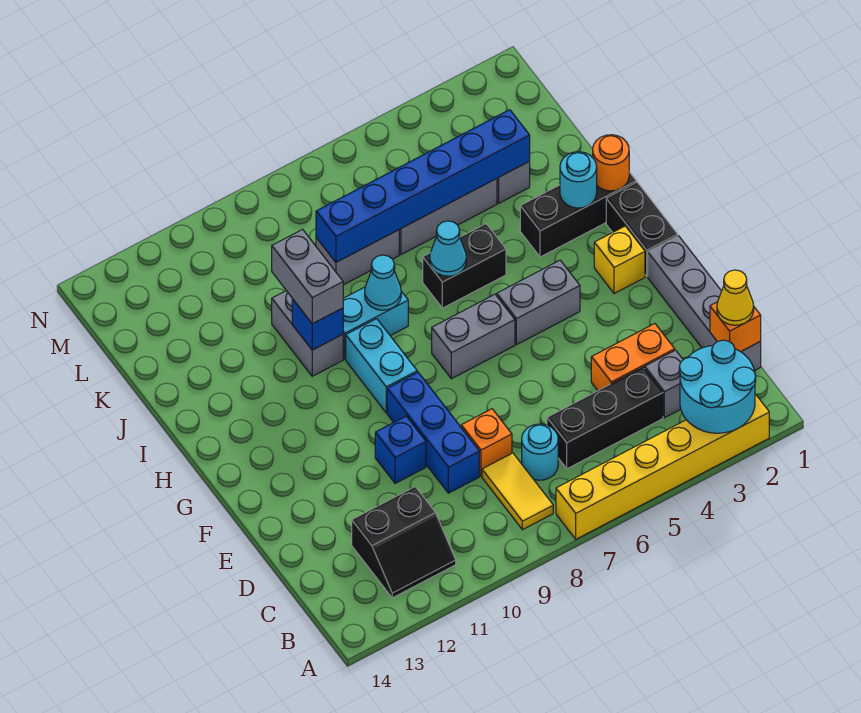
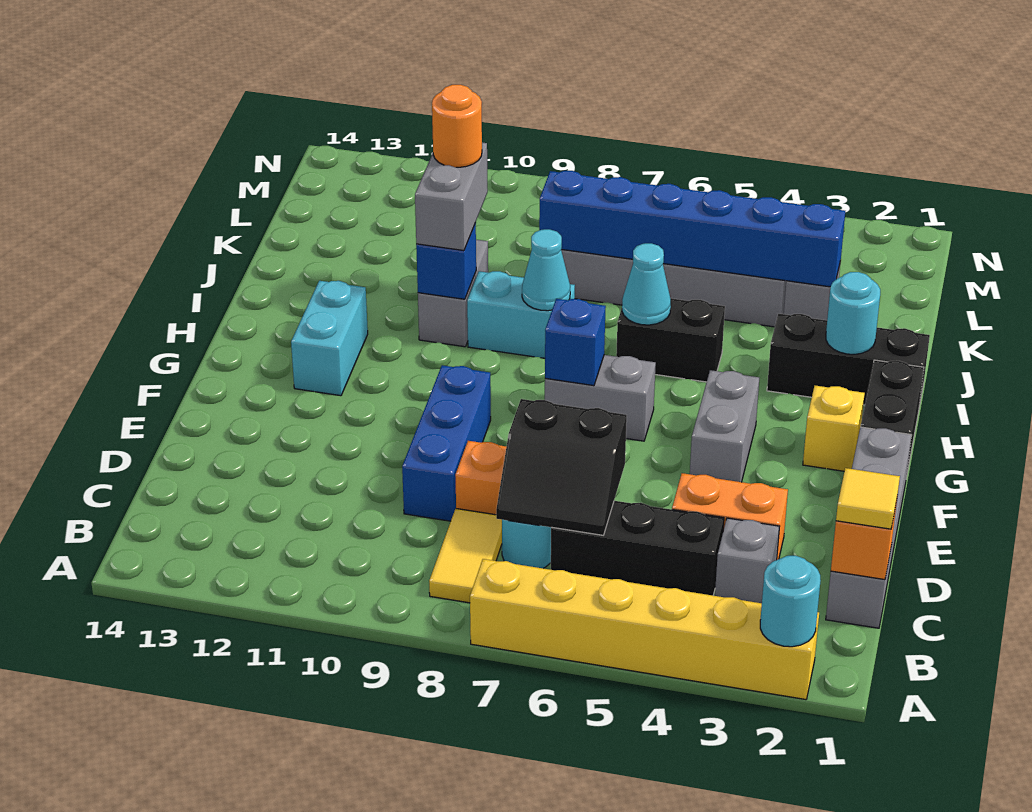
cyan 2x2 round brick [679,340,756,433] -> cyan 1x1 round brick [760,556,821,647]
black 2x2 slope [352,487,456,598] -> black 2x2 slope moved to [496,399,627,535]
yellow 1x1 cone [717,270,754,325] -> yellow 1x1 tile [836,468,900,529]
blue 1x1 brick [375,416,426,483] -> blue 1x1 brick moved to [545,299,606,386]
grey 1x2 brick [497,260,580,345] -> grey 1x2 brick turned to [690,370,759,482]
cyan 1x2 brick [346,319,417,413] -> cyan 1x2 brick moved to [291,281,368,396]
orange 1x1 round brick [593,135,629,191] -> orange 1x1 round brick moved to [432,85,482,167]

